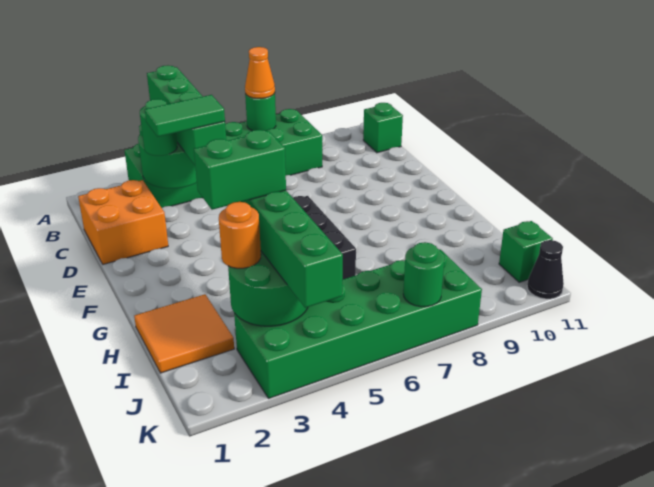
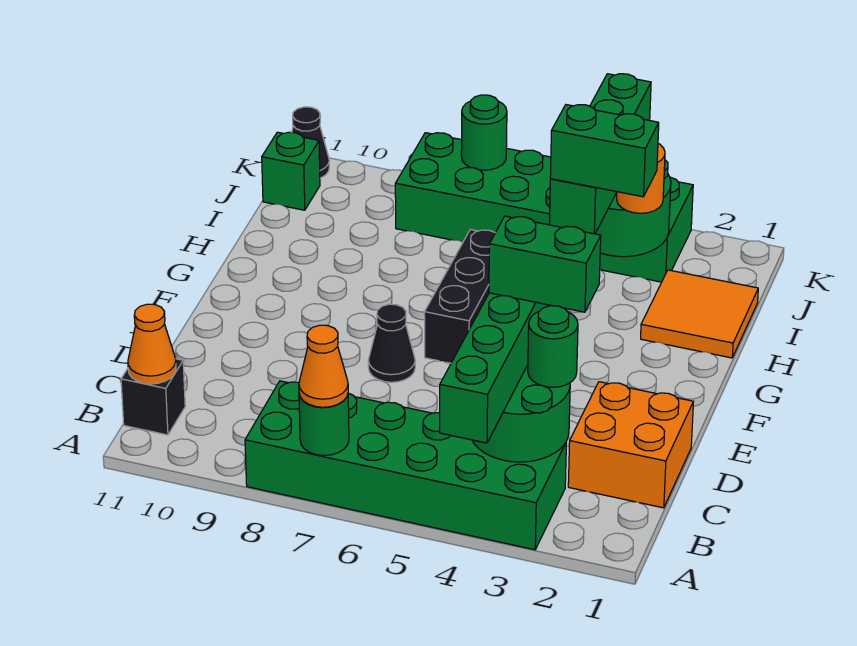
green 1x1 brick [363,103,403,153] -> black 1x1 brick [121,359,185,435]
none -> orange 1x1 cone [128,304,176,384]
green 1x2 tile [145,95,225,137] -> green 1x2 brick [489,216,601,312]
none -> black 1x1 cone [368,304,415,382]

